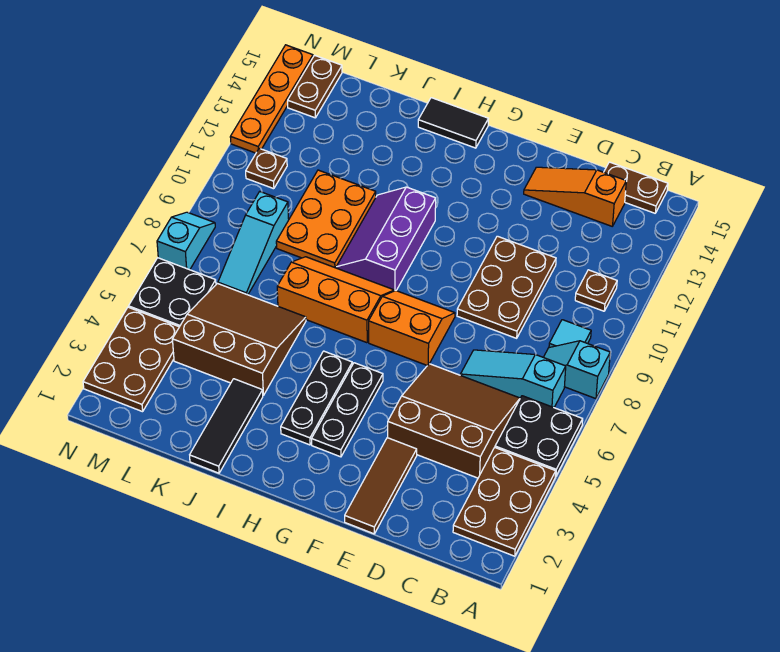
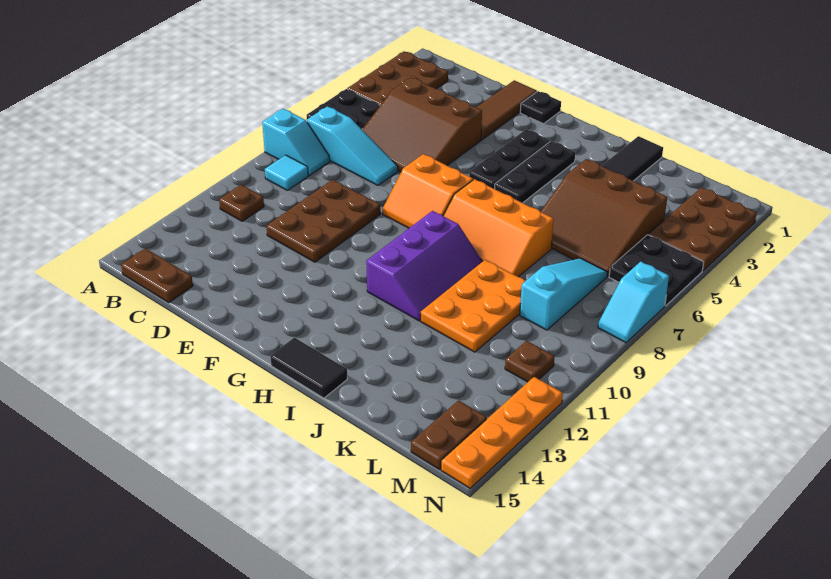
orange 1x3 slope [524,167,626,226] -> none
none -> black 1x1 plate [520,91,561,124]

